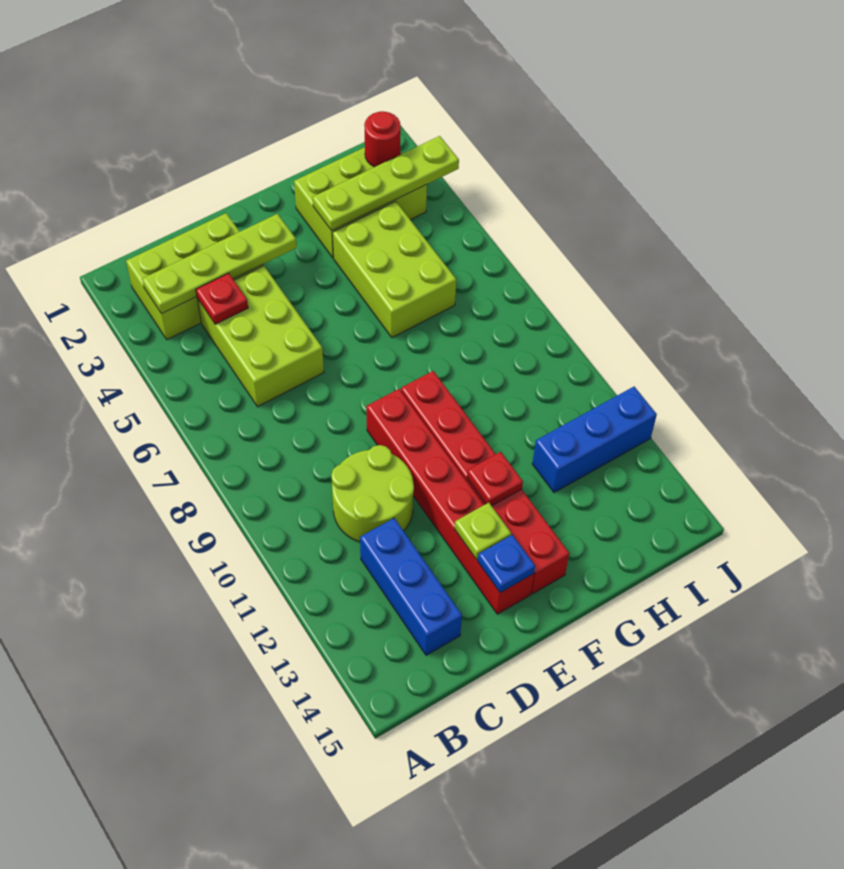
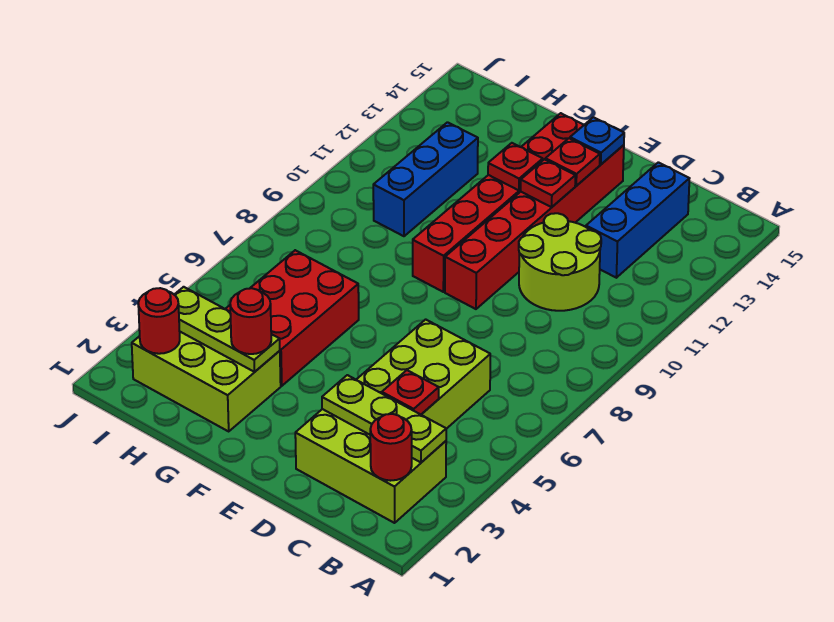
none -> red 1x1 round brick [370,414,412,481]
lime 1x4 plate [142,214,297,314] -> lime 1x3 plate [322,375,446,462]
none -> red 1x1 plate [520,159,575,207]
lime 1x1 plate [454,503,511,560] -> red 1x1 plate [545,138,600,186]
lime 1x4 plate [312,136,459,231] -> lime 1x3 plate [174,287,280,372]
none -> red 1x1 round brick [230,288,271,354]
lime 2x3 brick [332,202,456,337] -> red 2x3 brick [226,250,359,386]
blue 1x3 brick [532,387,657,492] -> blue 1x3 brick turned to [373,122,478,236]

